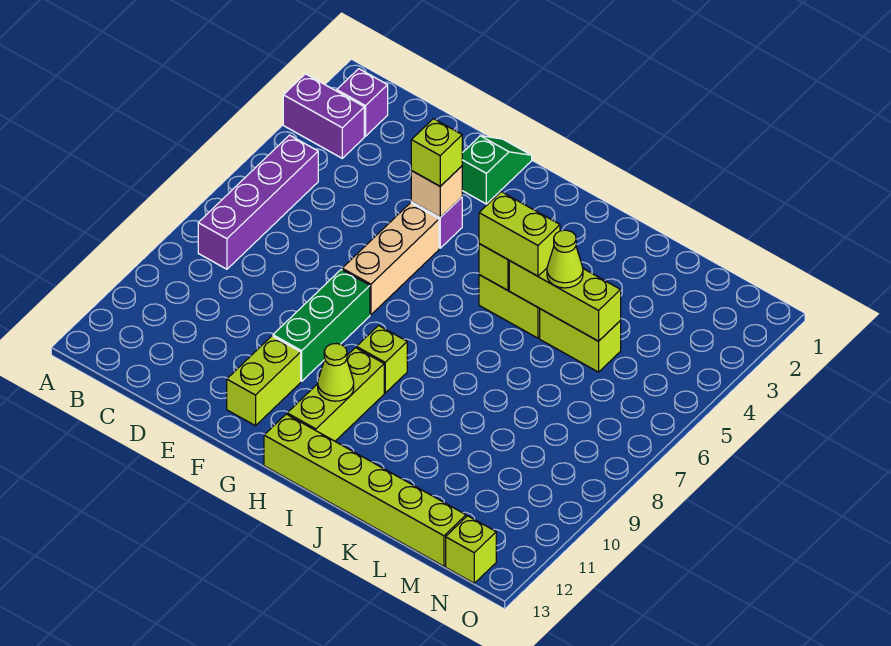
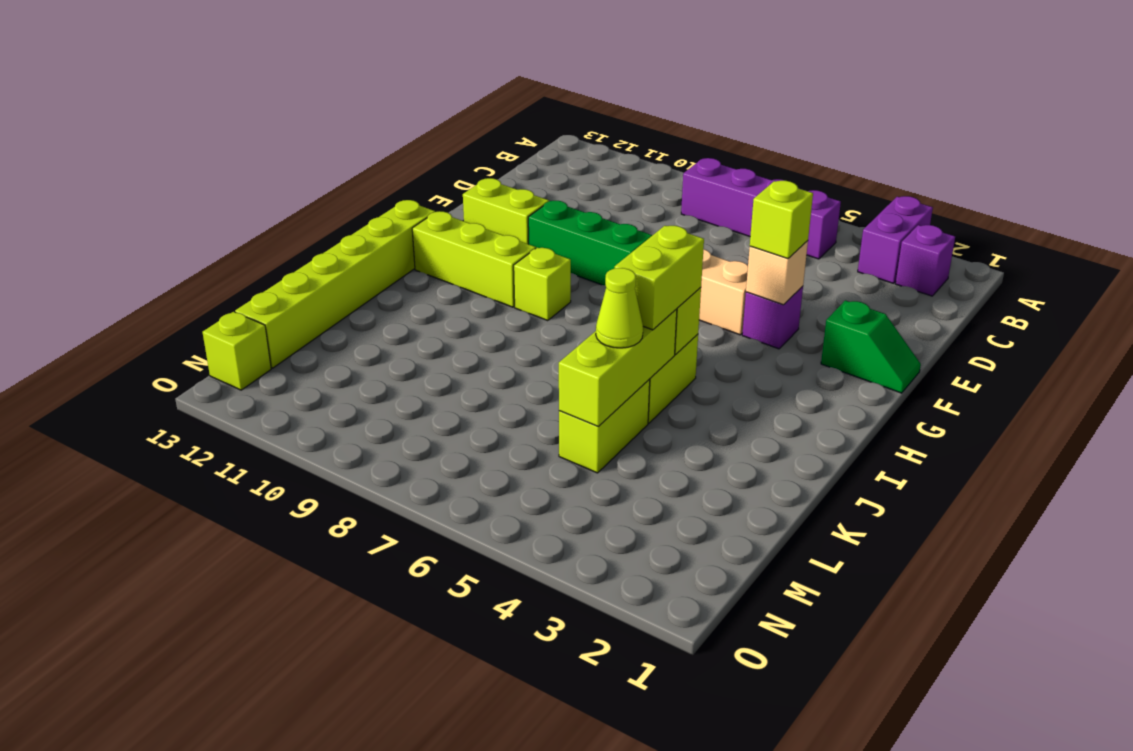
lime 1x1 cone [318,344,354,401] -> none

